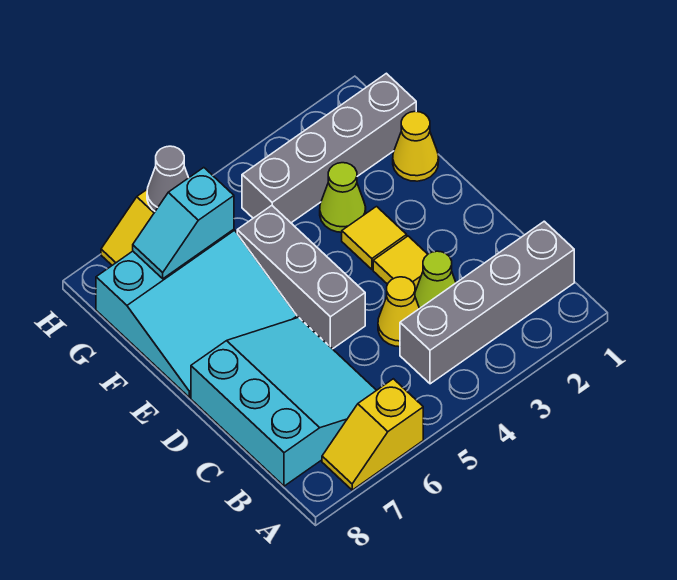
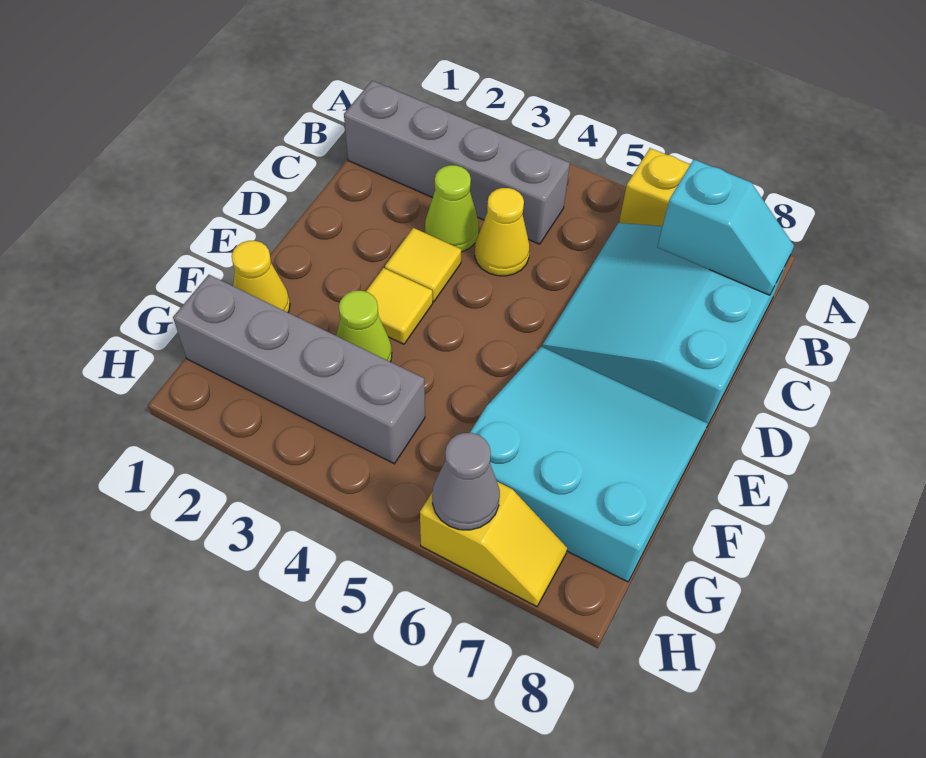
grey 1x3 brick [237,206,365,349] -> none
cyan 1x2 slope [133,168,234,279] -> cyan 1x2 slope moved to [657,160,794,295]

